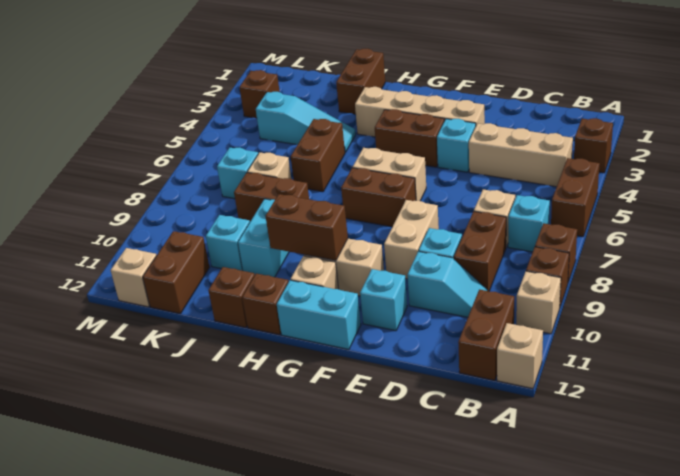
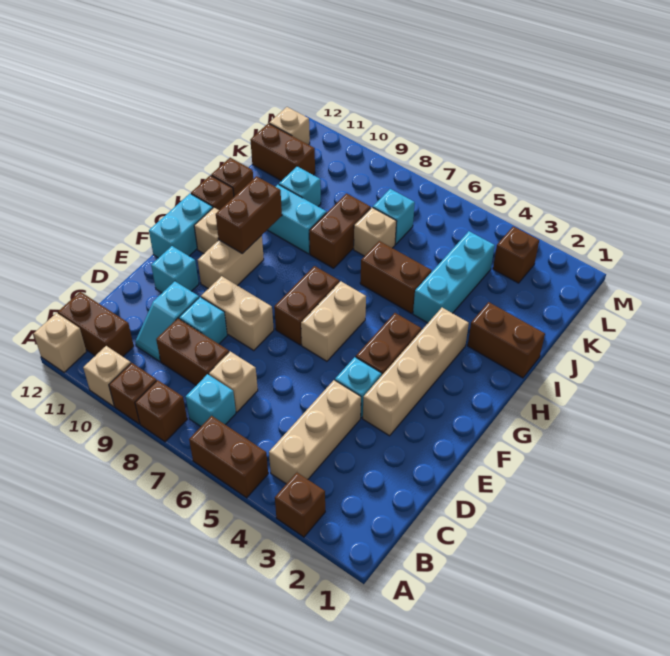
cyan 1x3 slope [256,92,356,152] -> cyan 1x3 brick [413,231,495,323]

